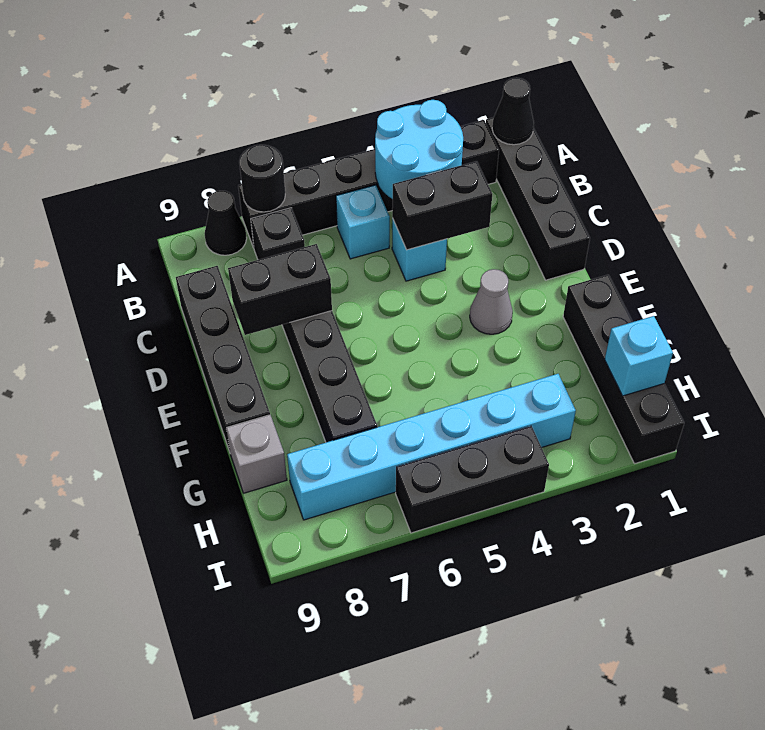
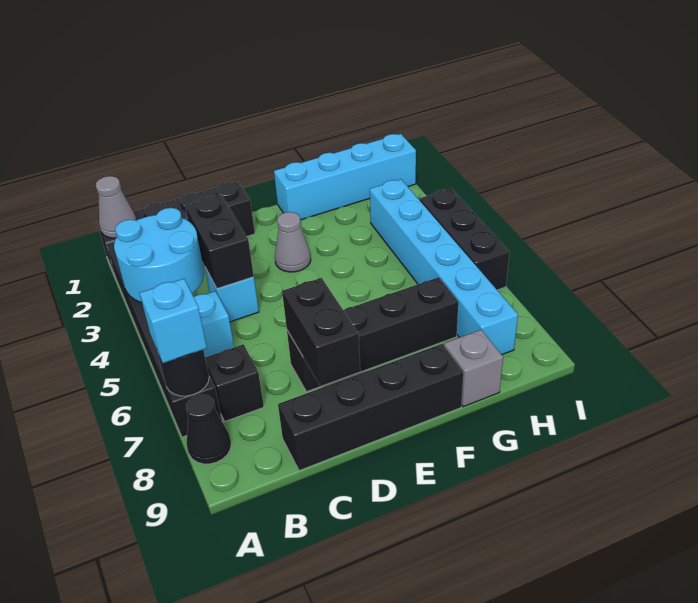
black 1x1 cone [492,78,534,145] -> grey 1x1 cone [96,176,136,238]
black 1x4 brick [563,275,684,463] -> cyan 1x4 brick [274,134,416,220]
cyan 1x1 brick [605,316,673,396] -> cyan 1x1 brick moved to [140,279,207,363]

